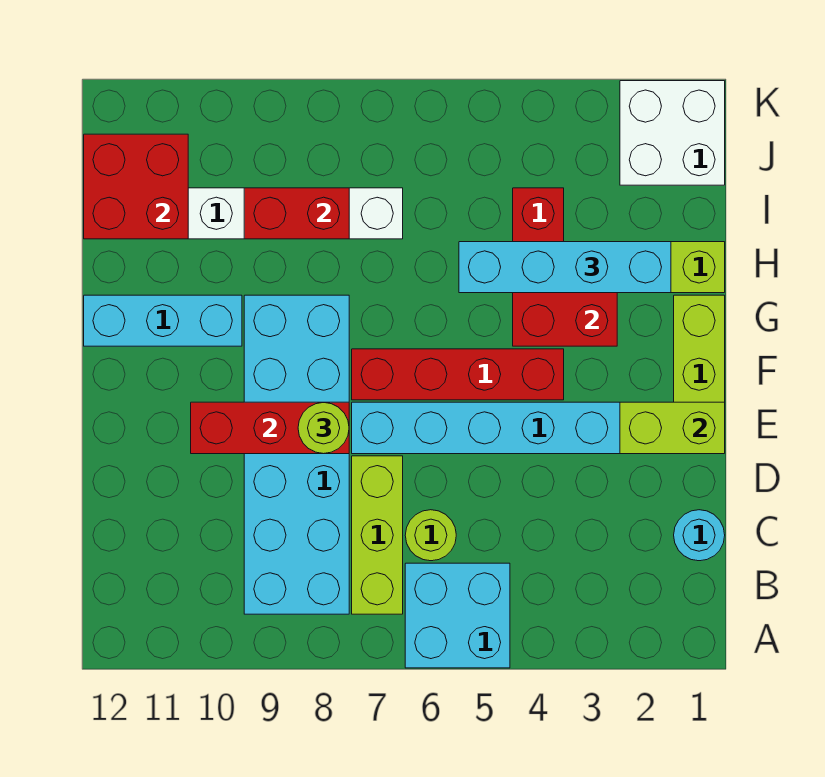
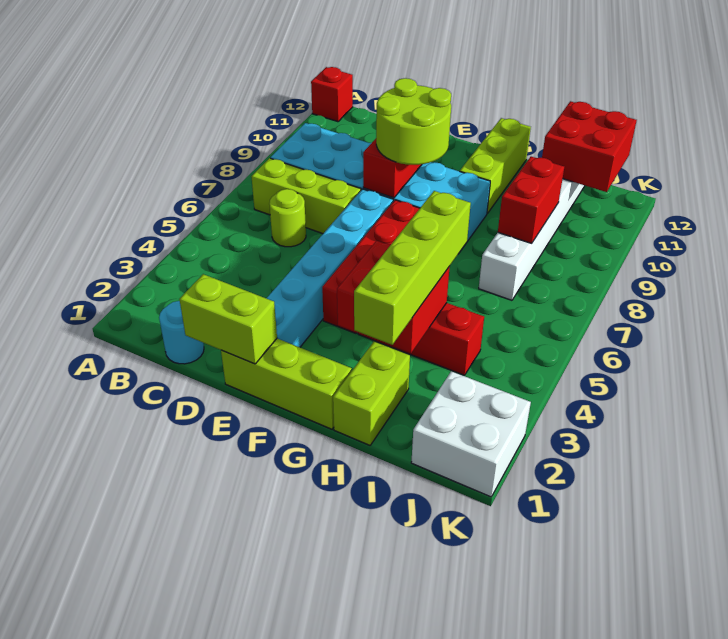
cyan 2x2 brick [405,563,510,668] -> none
none -> red 1x1 brick [311,67,353,122]
lime 1x2 brick [620,402,725,454] -> lime 1x2 brick turned to [179,274,277,364]
lime 1x1 round brick [298,403,349,454] -> lime 2x2 round brick [376,78,451,165]
cyan 1x3 brick [84,295,242,346] -> lime 1x3 brick [460,118,531,214]
cyan 1x4 brick [459,242,671,293] -> lime 1x4 brick [354,191,471,345]

